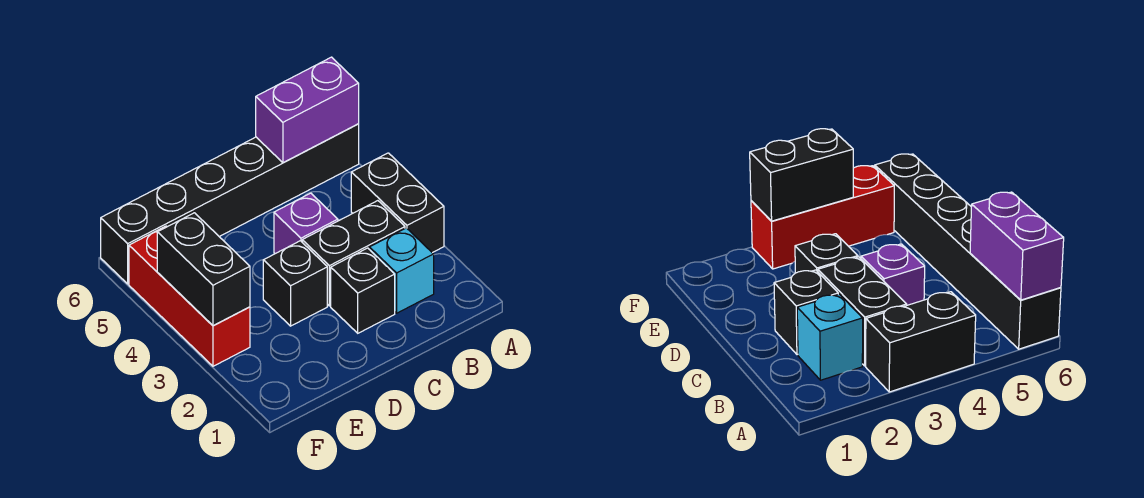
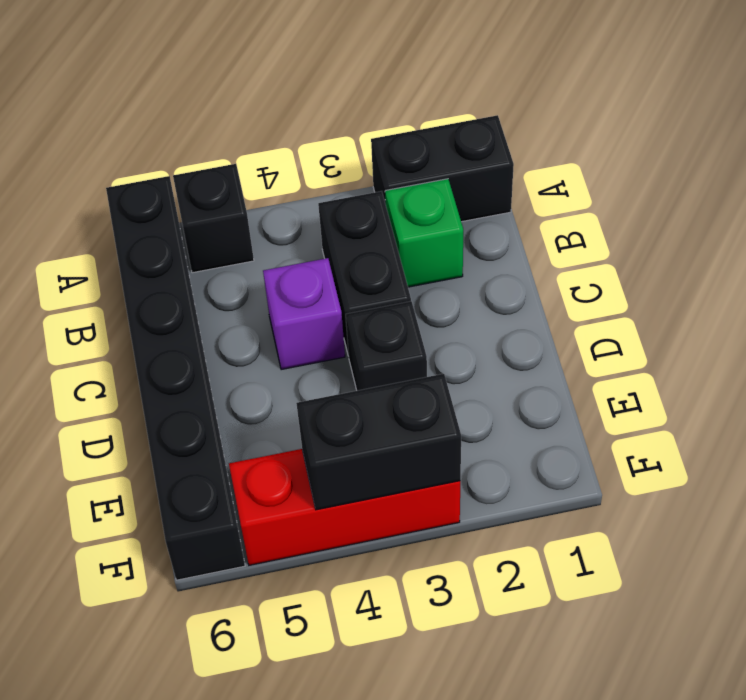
black 1x2 brick [351,153,444,253] -> black 1x2 brick moved to [371,115,514,222]
purple 1x2 brick [256,57,359,163] -> none
cyan 1x1 brick [370,228,434,313] -> green 1x1 brick [385,179,463,287]
black 1x1 brick [331,248,395,333] -> black 1x1 brick moved to [173,164,254,273]

